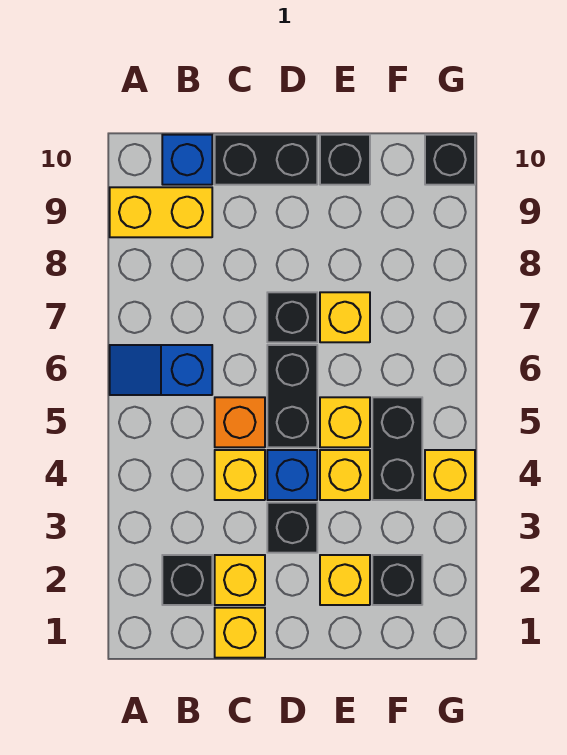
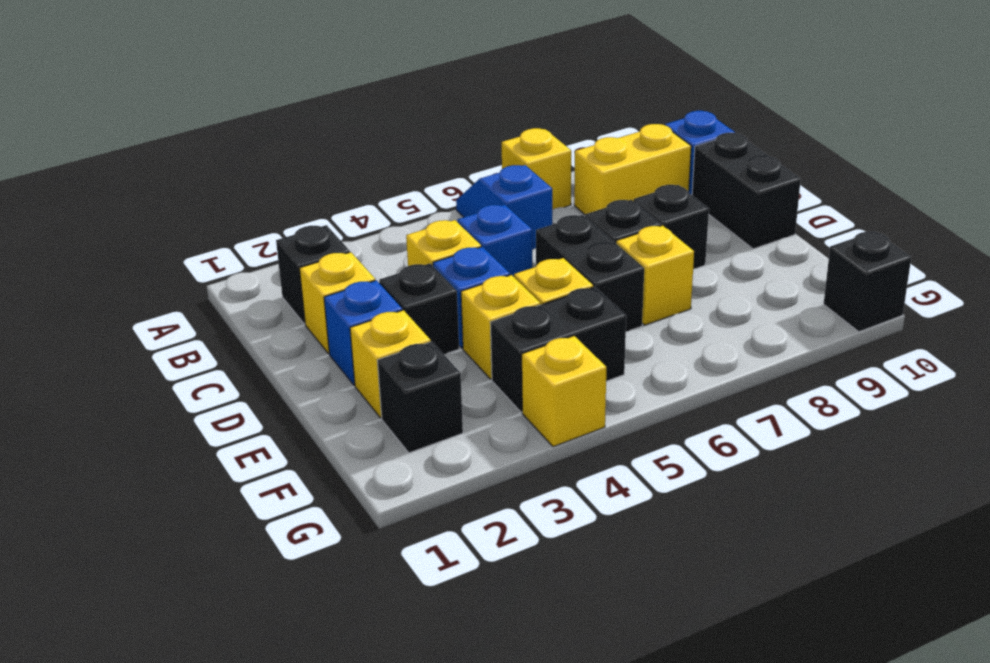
yellow 1x2 brick [110,187,212,237] -> yellow 1x2 brick turned to [574,124,691,215]
yellow 1x1 brick [215,608,265,658] -> yellow 1x1 brick moved to [502,128,571,210]
orange 1x1 brick [215,397,265,447] -> blue 1x1 brick [457,205,532,277]
none -> blue 1x1 brick [324,280,402,385]
black 1x2 brick [267,345,317,447] -> black 1x2 brick turned to [536,215,644,331]
black 1x1 brick [320,135,370,185] -> black 1x1 brick moved to [634,185,709,269]

